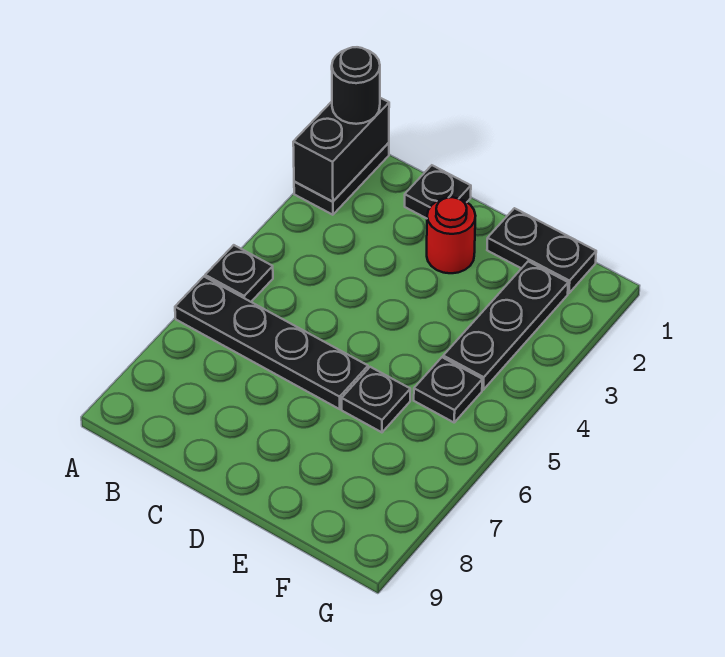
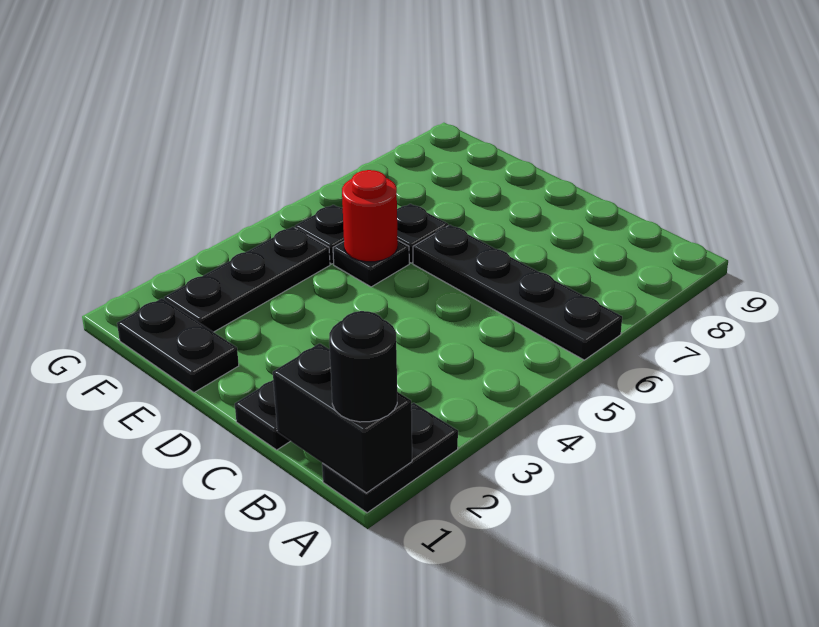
black 1x2 brick [293,98,389,202] -> black 1x2 brick turned to [273,343,412,493]
black 1x1 plate [205,245,273,302] -> black 1x1 plate moved to [333,241,409,287]
red 1x1 round brick [427,197,475,273] -> red 1x1 round brick moved to [342,170,398,262]

